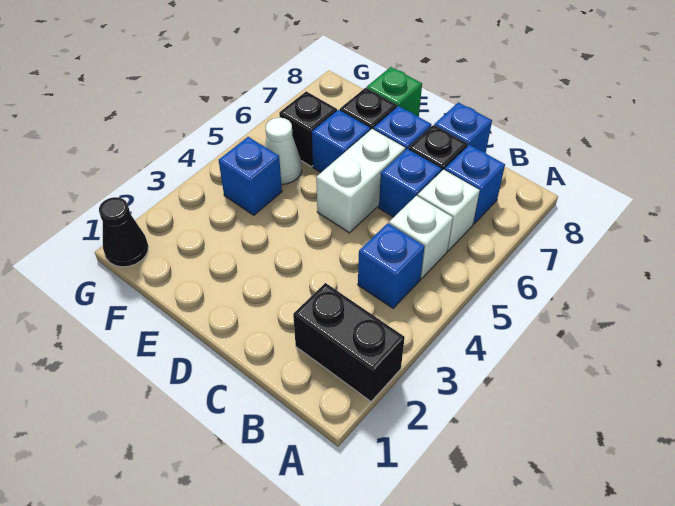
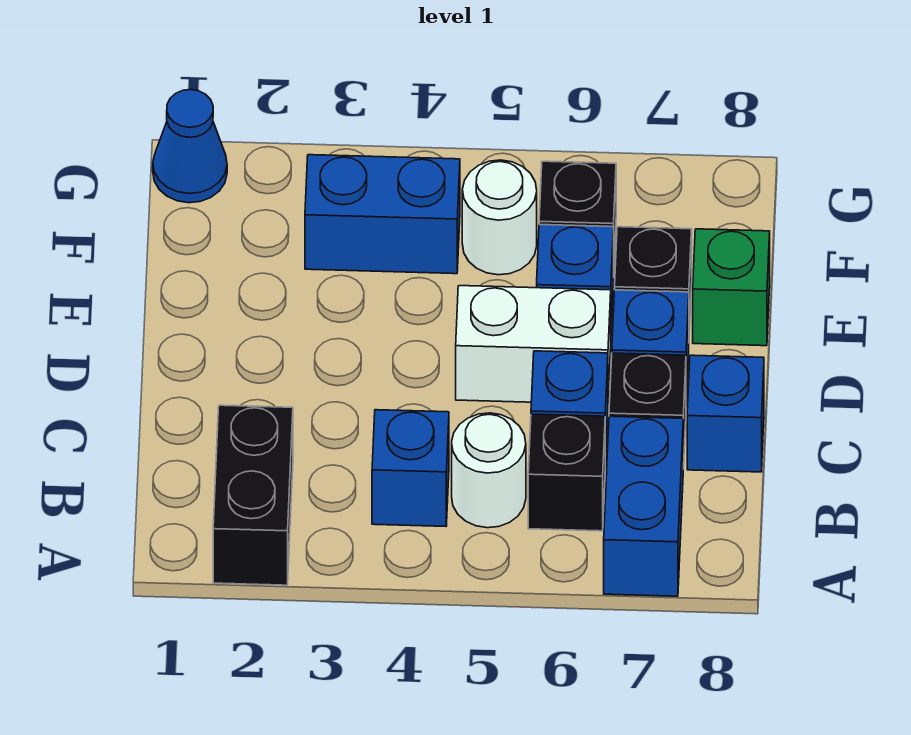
white 1x1 brick [389,196,453,279] -> white 1x1 round brick [452,413,526,528]
white 1x1 brick [418,170,480,251] -> black 1x1 brick [528,414,605,531]
blue 1x1 brick [445,145,505,224] -> blue 1x2 brick [604,416,683,596]
blue 1x1 brick [219,137,282,215] -> blue 1x2 brick [305,155,460,274]
white 1x1 cone [265,118,302,184] -> white 1x1 round brick [462,160,537,275]
black 1x1 cone [99,197,148,267] -> blue 1x1 cone [153,90,227,203]

